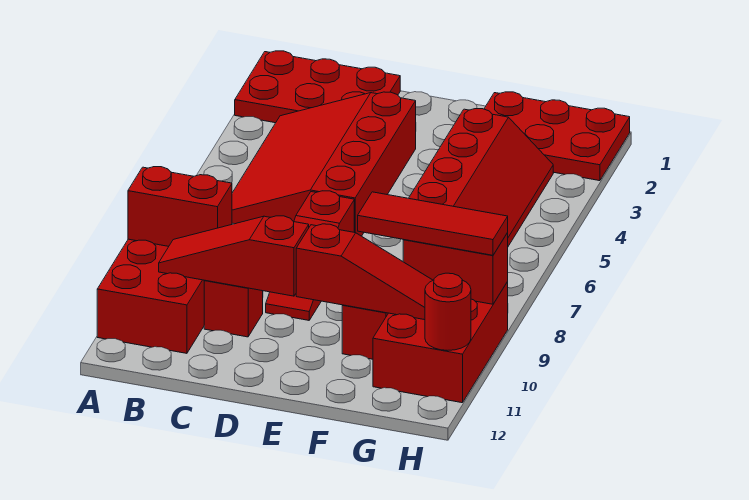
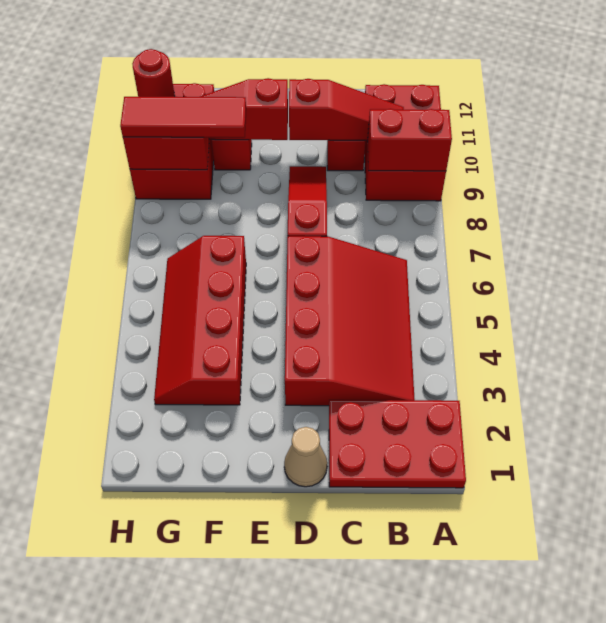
none -> tan 1x1 cone [284,427,327,487]
red 2x3 plate [484,92,630,181] -> none

